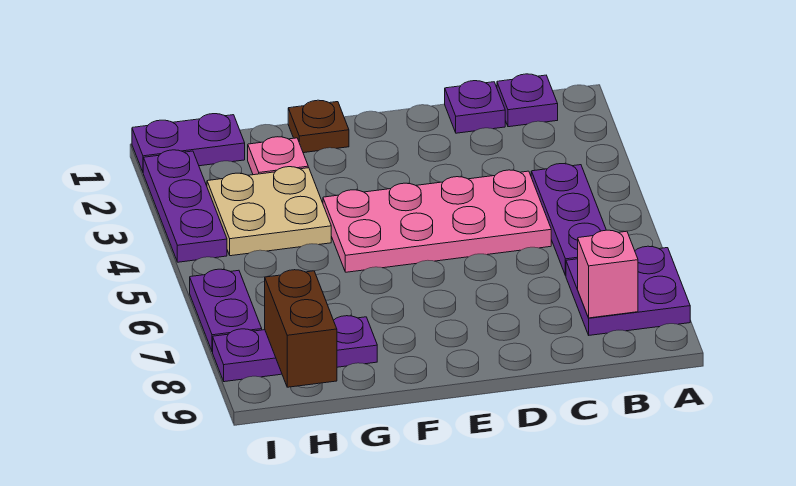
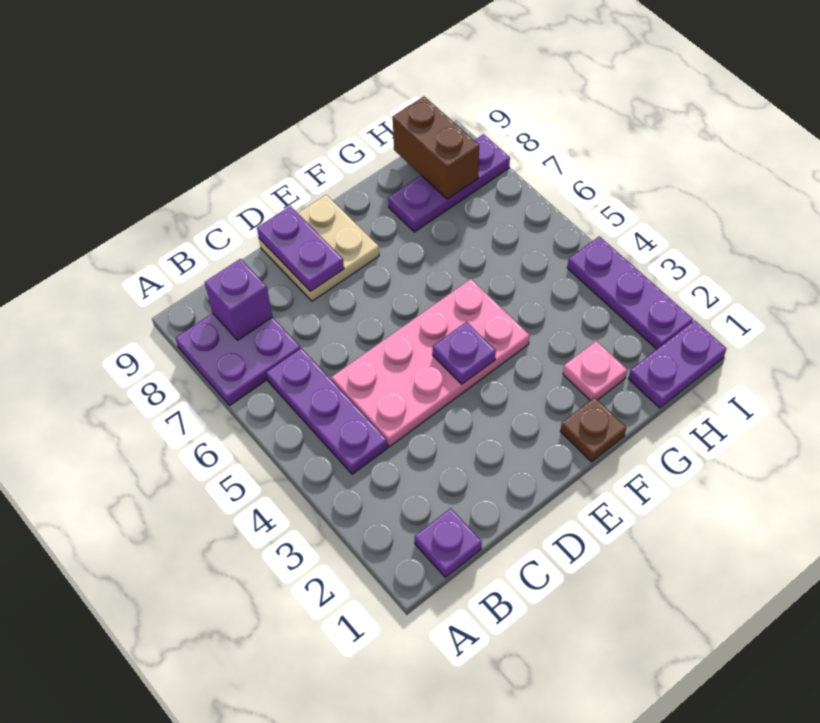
pink 1x1 brick [578,230,638,318] -> purple 1x1 brick [205,259,273,340]
purple 1x1 plate [445,81,505,133] -> purple 1x1 plate moved to [433,322,496,384]
tan 2x2 plate [207,167,331,256] -> tan 2x2 plate moved to [259,195,379,301]
purple 1x2 plate [190,269,262,352] -> purple 1x2 plate moved to [257,206,344,291]

